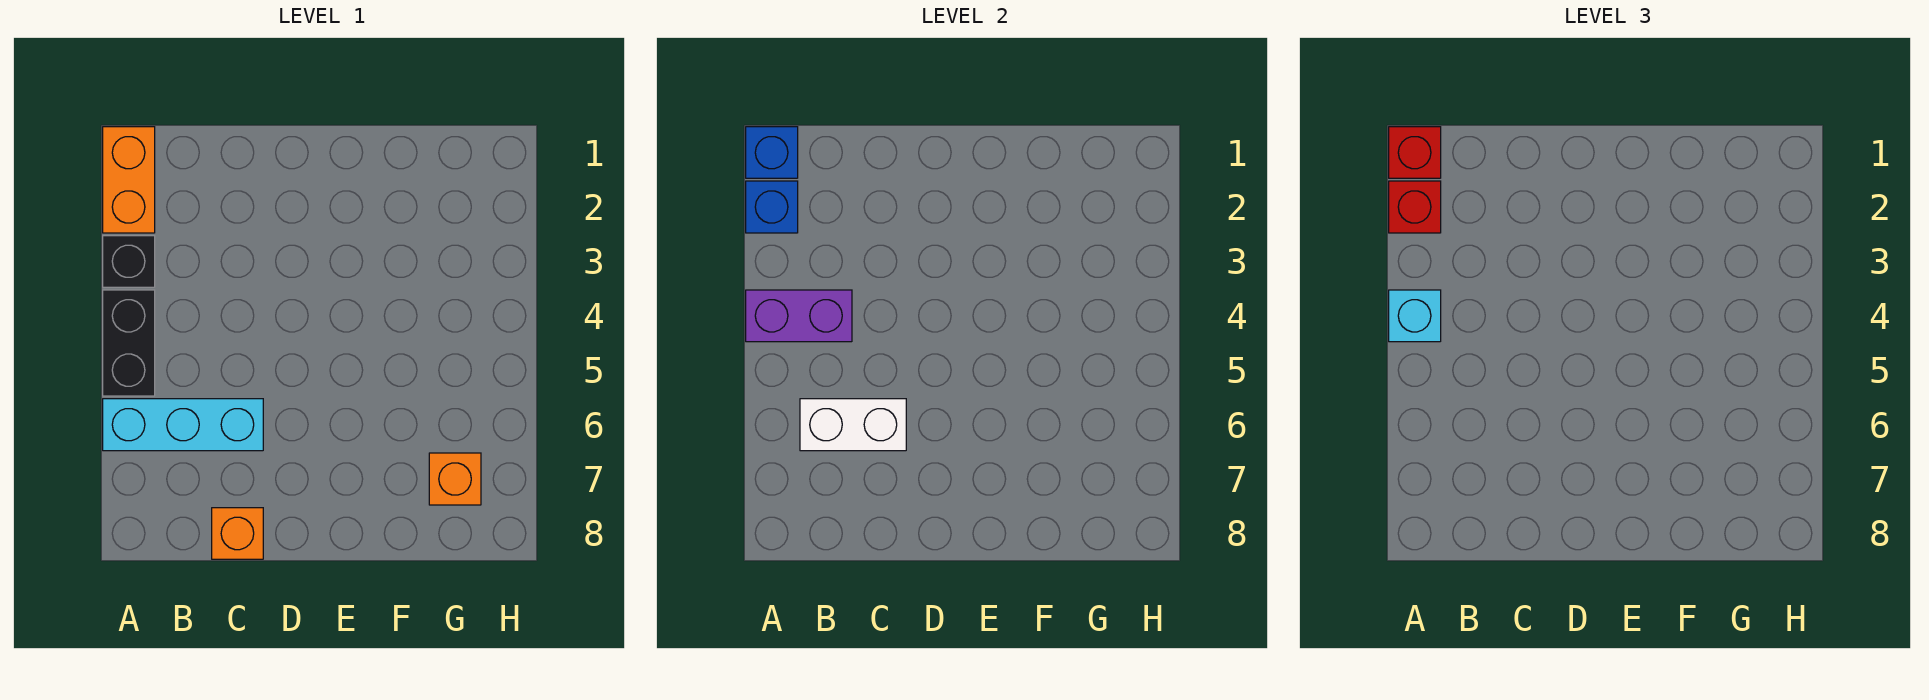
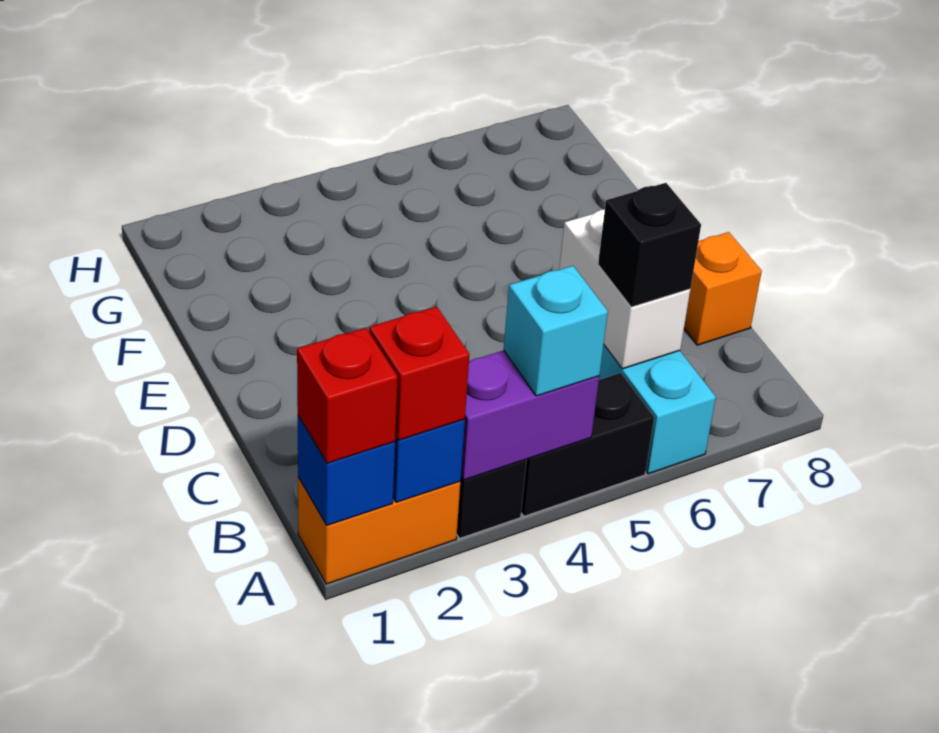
purple 1x2 brick [746,290,852,342] -> purple 1x2 brick turned to [461,350,599,480]
none -> black 1x1 brick [598,183,701,307]
orange 1x1 brick [429,453,481,505] -> none

